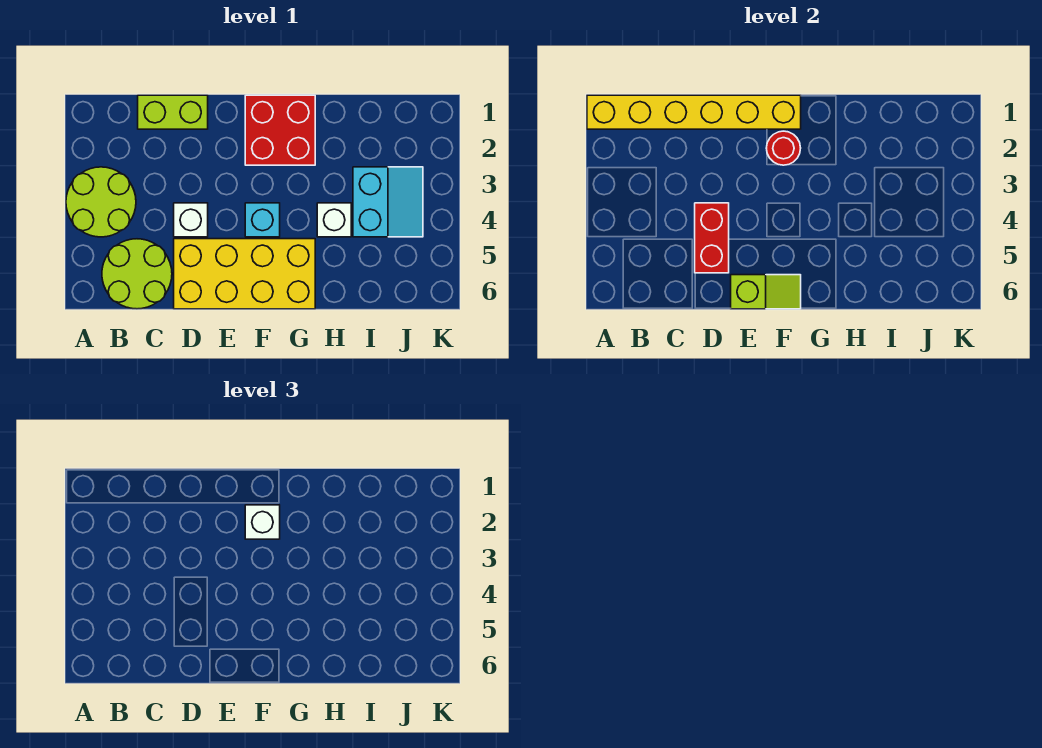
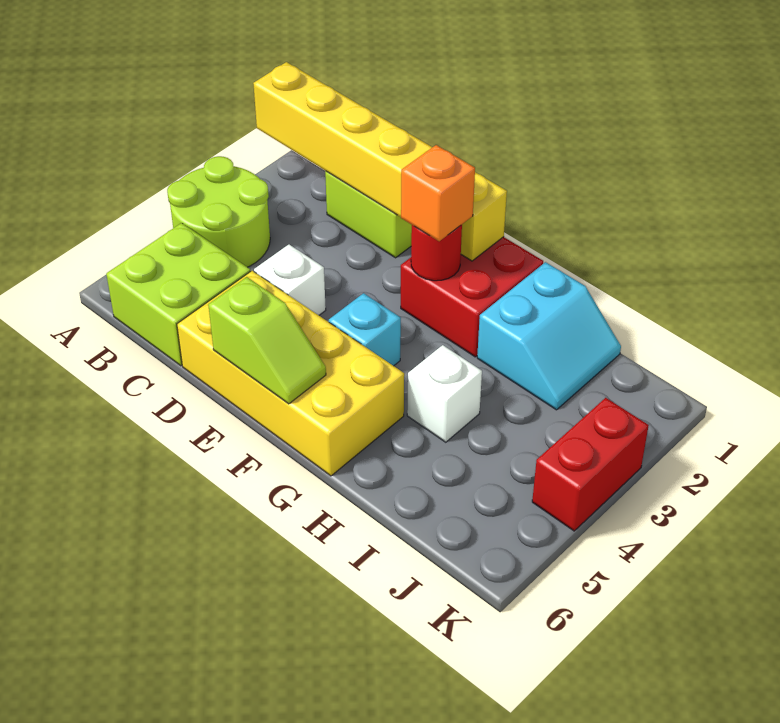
lime 2x2 round brick [102,239,172,309] -> lime 2x2 brick [106,223,251,366]
red 1x2 brick [695,203,729,273] -> red 1x2 brick moved to [532,398,649,531]
white 1x1 brick [245,505,280,539] -> orange 1x1 brick [401,145,475,241]
cyan 2x2 slope [353,167,423,237] -> cyan 2x2 slope moved to [477,262,621,410]

